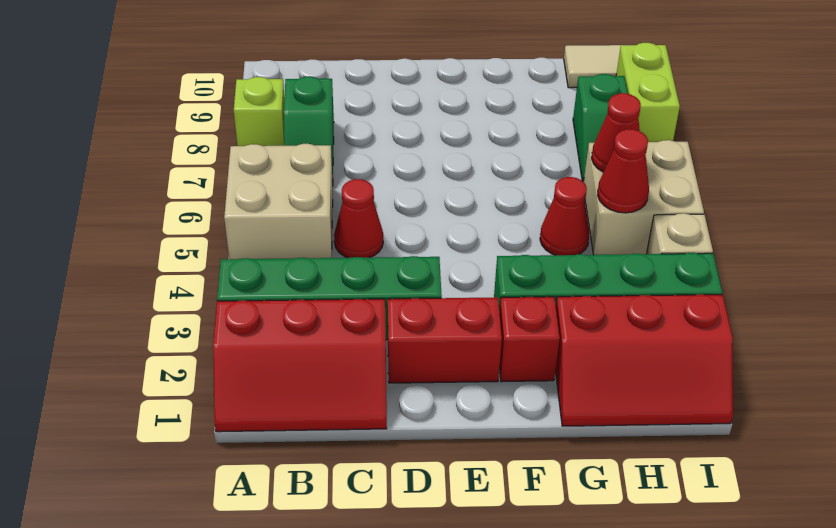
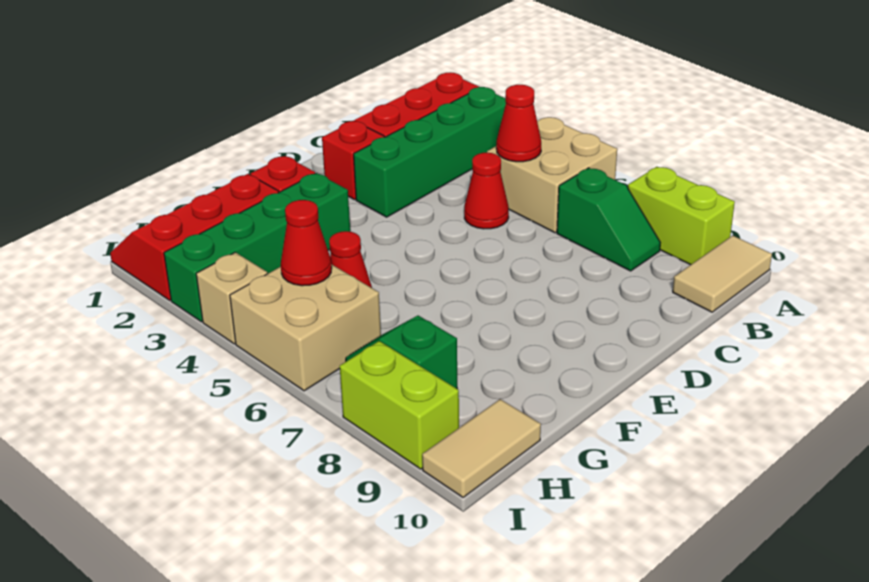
lime 1x1 brick [234,77,284,146] -> lime 1x2 brick [628,167,735,265]
none -> tan 1x2 tile [673,235,772,312]
green 1x2 slope [284,76,334,182] -> green 1x2 slope turned to [557,168,660,271]
red 1x2 brick [388,297,502,383] -> red 1x1 brick [322,121,384,200]
red 1x1 cone [592,93,641,172] -> red 1x1 cone moved to [496,85,541,162]

